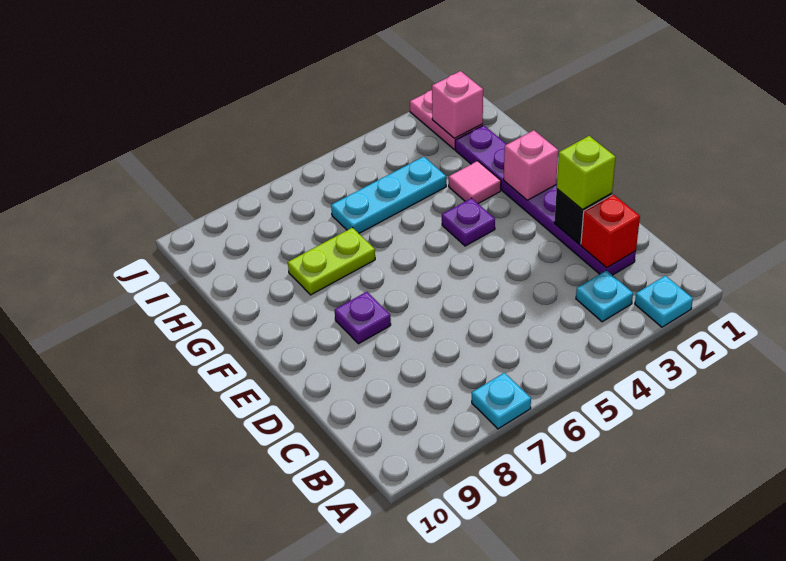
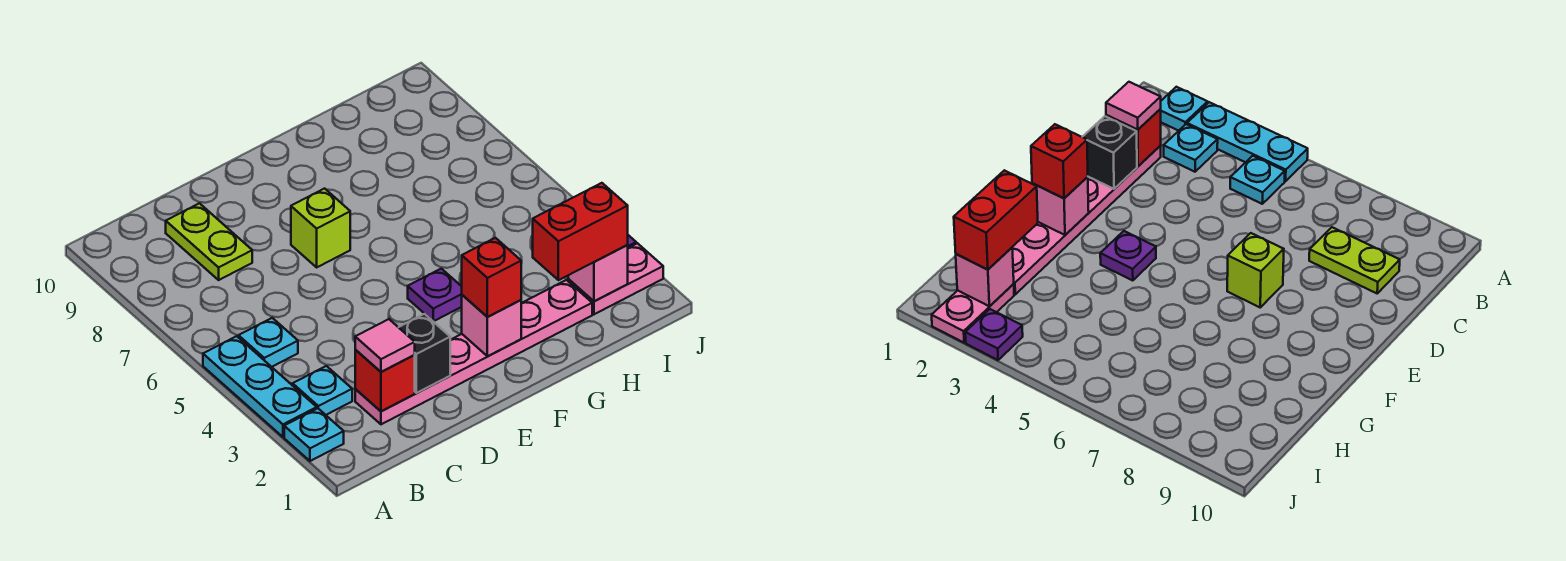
cyan 1x1 plate [472,373,531,429] -> cyan 1x1 plate moved to [239,318,298,367]
purple 1x6 plate [455,125,636,275] -> pink 1x6 plate [355,280,592,424]
lime 1x1 brick [557,136,616,210] -> lime 1x1 brick moved to [291,189,350,267]
purple 1x1 plate [335,292,391,344] -> purple 1x1 plate moved to [965,309,1023,360]
none -> red 1x1 brick [462,238,521,317]
pink 1x1 tile [449,161,501,204] -> pink 1x1 tile moved to [355,319,415,372]
lime 1x2 plate [288,228,375,295] -> lime 1x2 plate moved to [166,203,252,280]
none -> red 1x2 brick [533,183,628,280]
cyan 1x3 plate [331,156,446,233] -> cyan 1x3 plate moved to [203,336,317,437]

